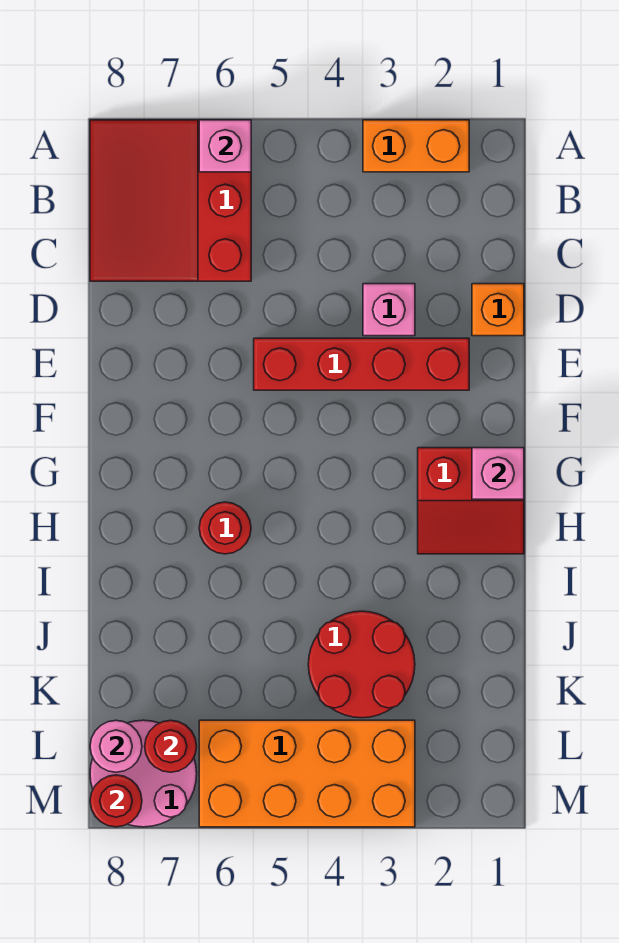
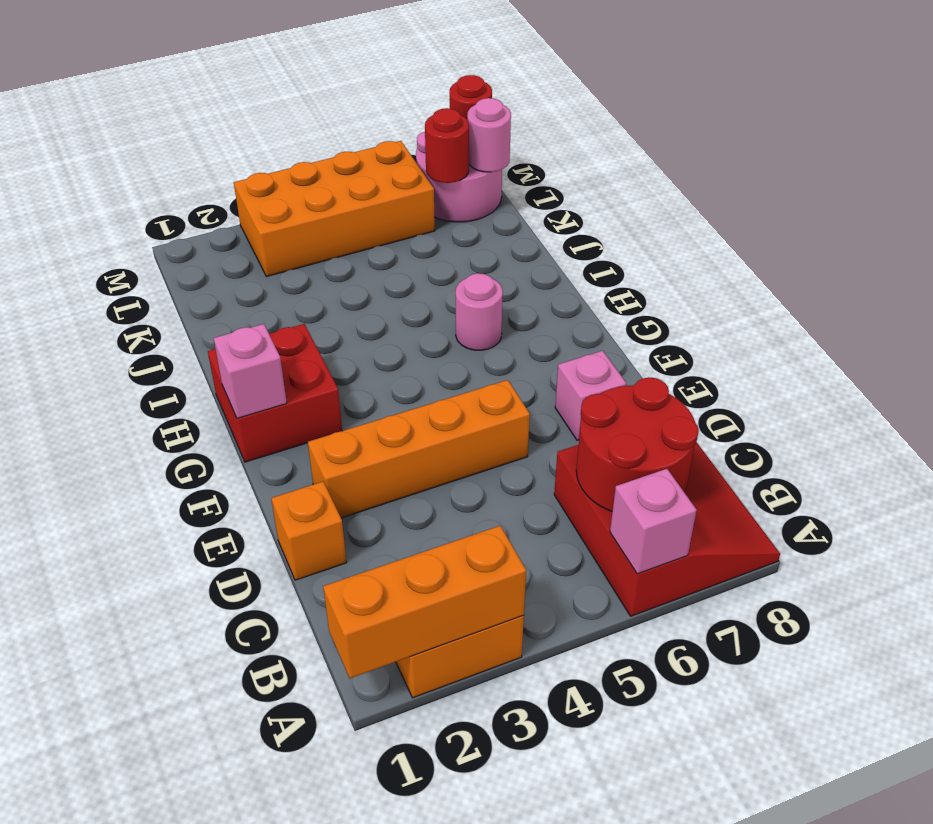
none -> orange 1x3 brick [323,526,526,678]
pink 1x1 brick [363,284,415,336] -> pink 1x1 brick moved to [555,351,626,440]
red 1x4 brick [254,338,469,390] -> orange 1x4 brick [308,380,530,518]
red 2x2 slope [418,448,524,554] -> red 2x2 brick [208,324,342,462]
red 1x1 round brick [199,502,251,554] -> pink 1x1 round brick [455,273,503,350]
red 2x2 round brick [308,611,415,718] -> red 2x2 round brick moved to [576,377,699,512]

